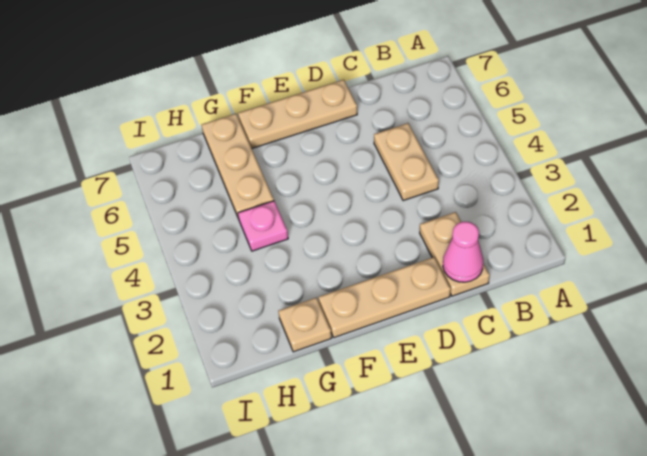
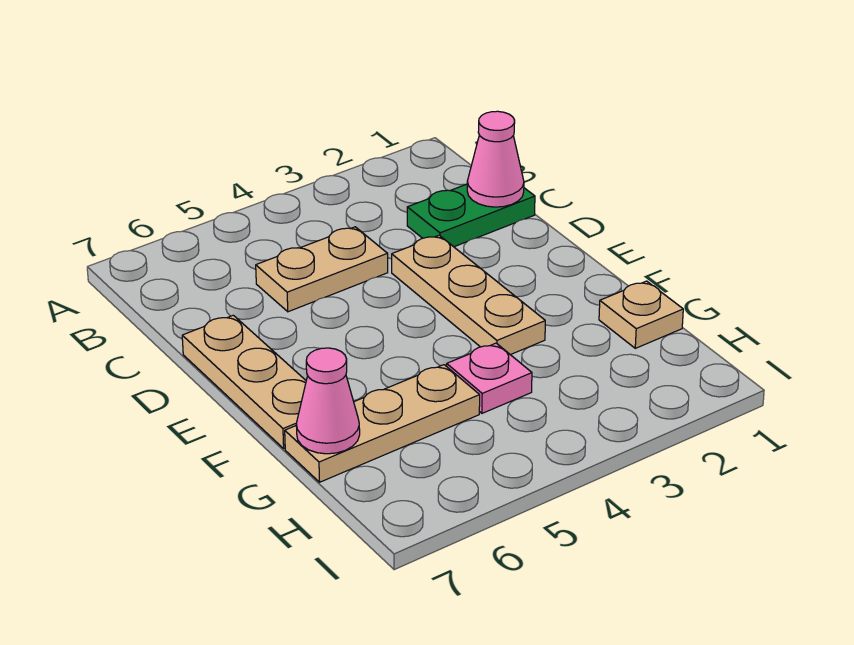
tan 1x2 plate [420,212,490,296] -> green 1x2 plate [407,184,535,247]
tan 1x3 plate [319,257,451,338] -> tan 1x3 plate moved to [392,235,545,355]
none -> pink 1x1 cone [296,348,360,454]

